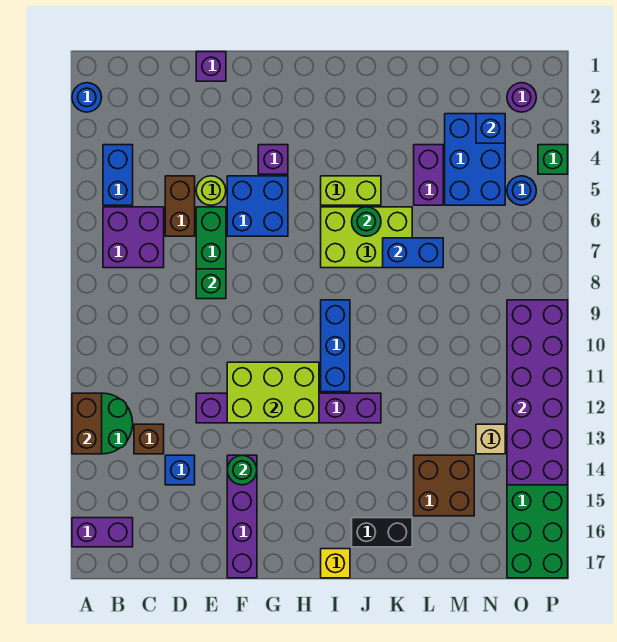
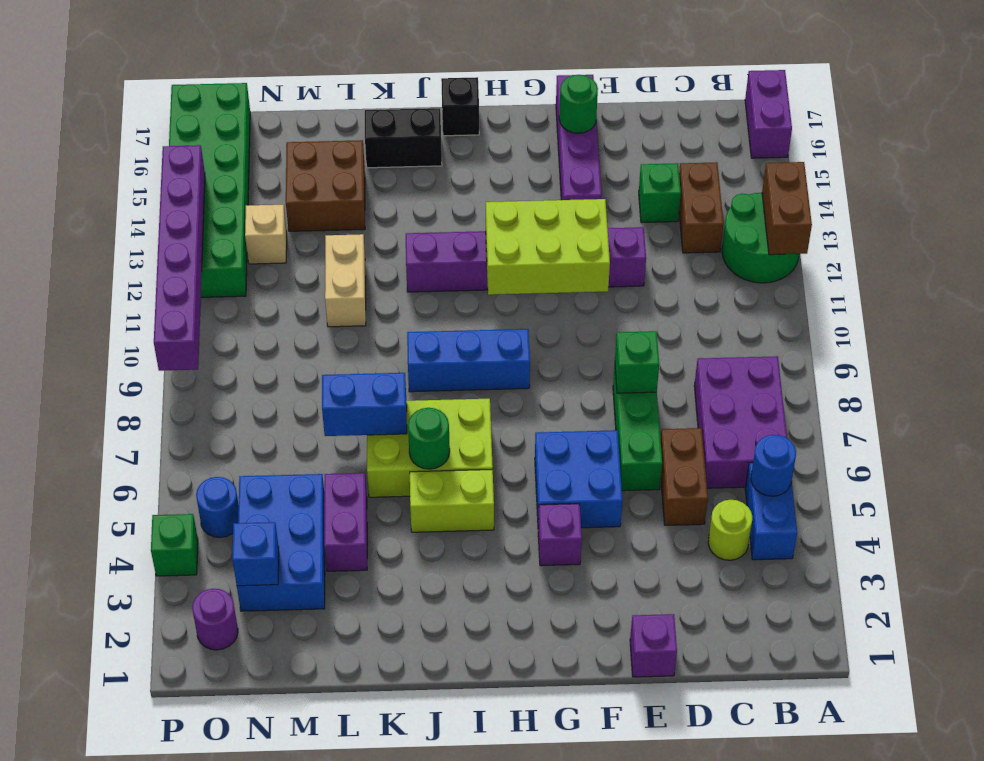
blue 1x1 round brick [72,83,102,112] -> blue 1x1 round brick moved to [751,435,796,496]
purple 1x2 brick [72,518,133,547] -> purple 1x2 brick turned to [745,70,792,158]
purple 2x2 brick [103,207,164,268] -> purple 2x3 brick [694,356,787,488]
brown 1x1 brick [134,424,164,454] -> brown 1x2 brick [679,162,723,253]
blue 1x1 brick [165,455,195,485] -> green 1x1 brick [639,163,681,223]
lime 1x1 round brick [196,176,226,205] -> lime 1x1 round brick moved to [708,500,752,560]
green 1x1 round brick [227,455,257,485] -> green 1x1 round brick moved to [559,75,598,133]
blue 1x3 brick [321,300,350,392] -> blue 1x3 brick turned to [407,329,530,392]
yellow 1x1 brick [321,549,350,578] -> black 1x1 brick [441,77,479,136]
none -> tan 1x2 brick [325,234,366,327]
purple 2x6 brick [507,300,568,485] -> purple 1x6 brick [154,145,205,371]

